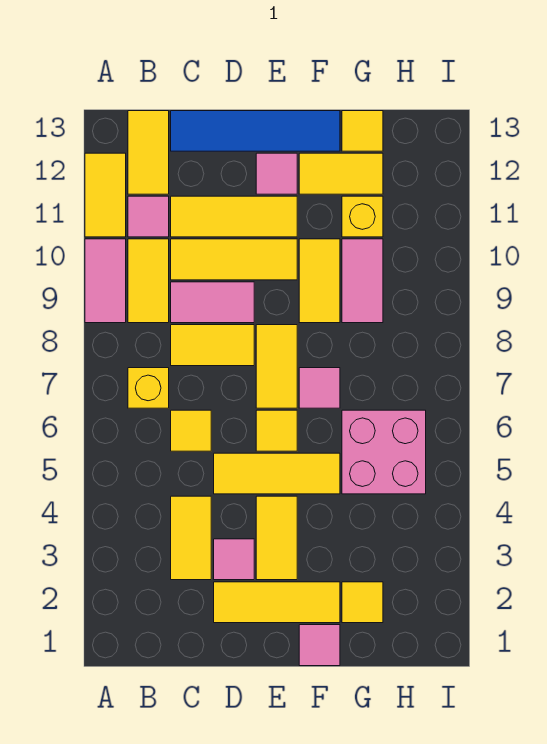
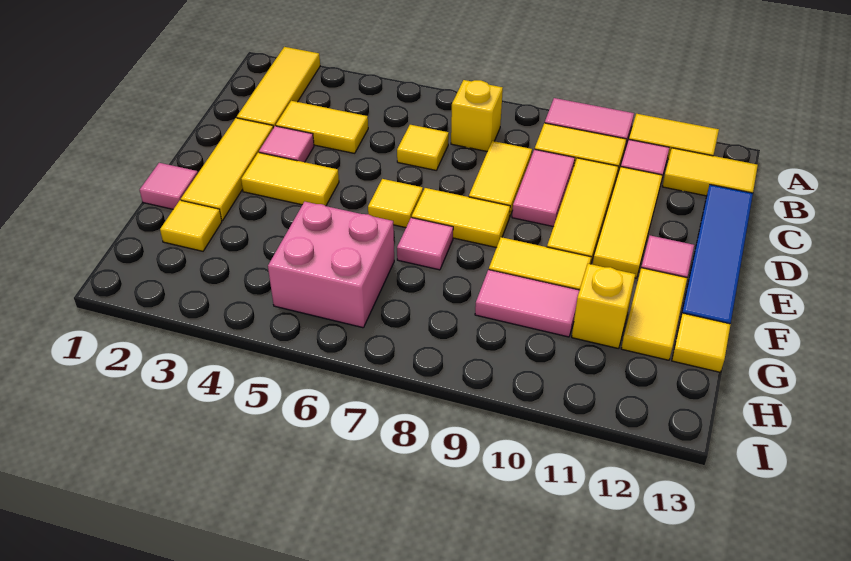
yellow 1x3 tile [214,453,340,494] -> yellow 1x3 tile moved to [237,47,320,128]

